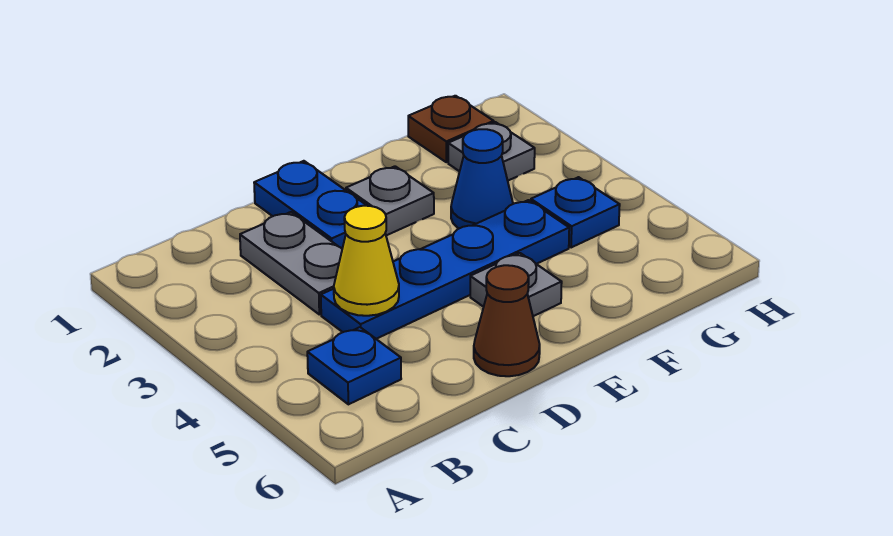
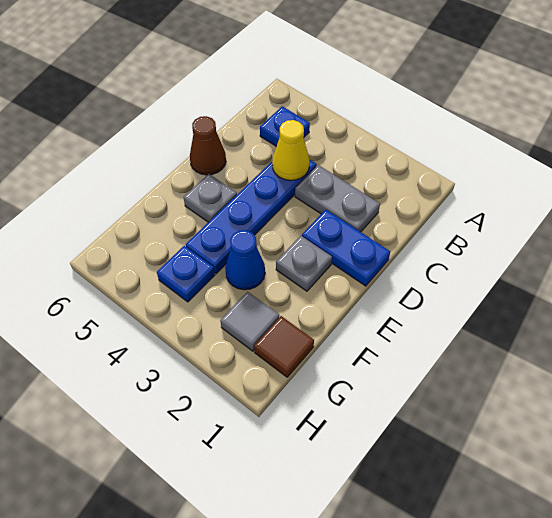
brown 1x1 plate [408,96,494,162] -> brown 1x1 tile [254,316,314,377]
grey 1x1 plate [448,122,535,181] -> grey 1x1 tile [220,292,279,351]

